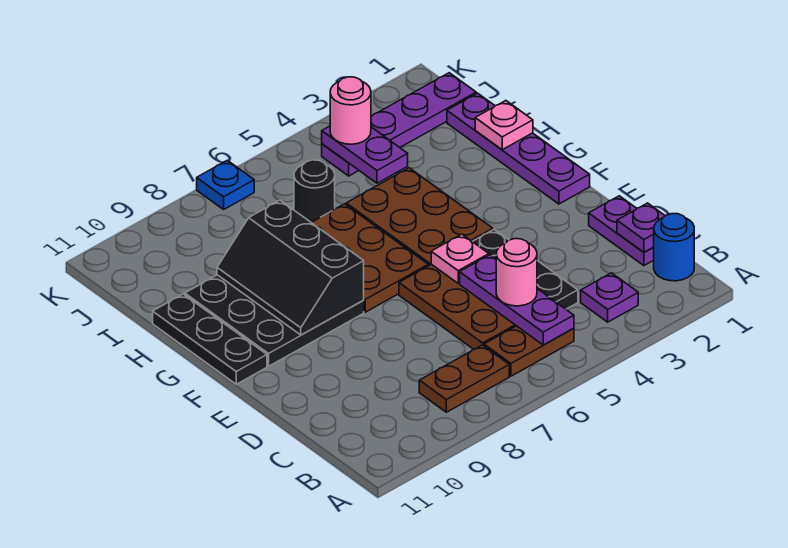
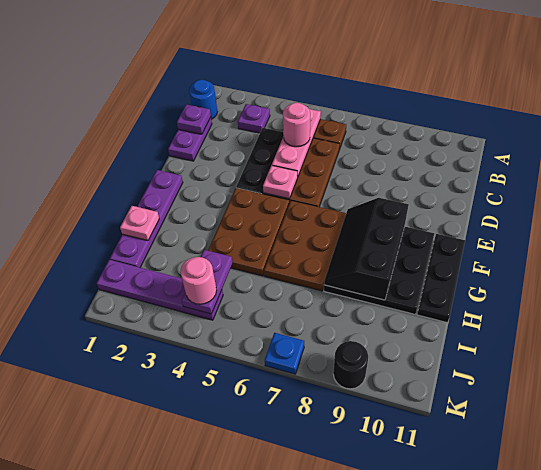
purple 1x3 plate [460,255,574,345] -> pink 1x3 plate [272,109,321,176]
brown 1x2 plate [419,345,509,412] -> none
black 2x3 slope [217,200,364,335] -> black 2x3 slope turned to [324,198,409,300]
black 1x1 round brick [294,160,335,222] -> black 1x1 round brick moved to [333,341,368,389]

